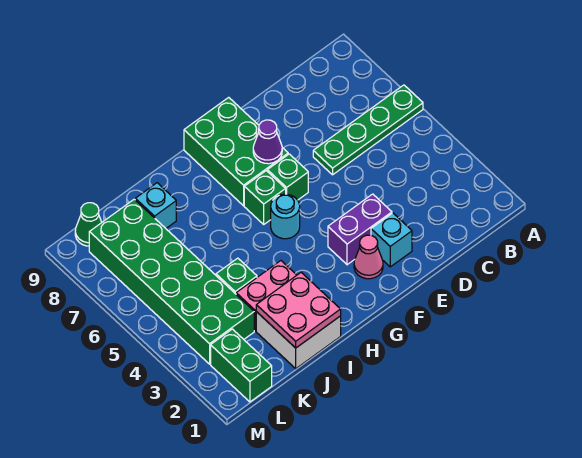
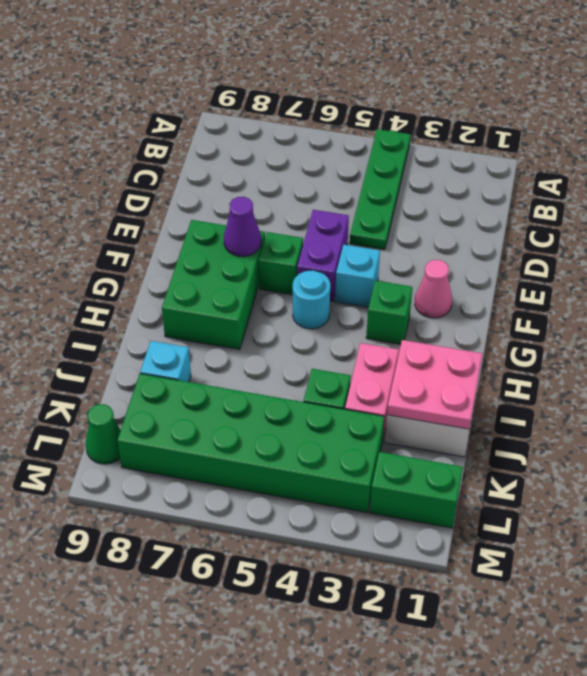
green 1x4 plate [313,85,423,175] -> green 1x4 plate moved to [350,129,410,250]
cyan 1x1 brick [371,213,412,267] -> cyan 1x1 brick moved to [335,245,380,307]
purple 1x2 brick [328,194,392,265] -> purple 1x2 brick moved to [297,210,349,302]
green 2x3 brick [184,97,288,206] -> green 2x3 brick turned to [162,220,265,349]
green 1x1 brick [244,171,286,224] -> green 1x1 brick moved to [366,281,412,344]

